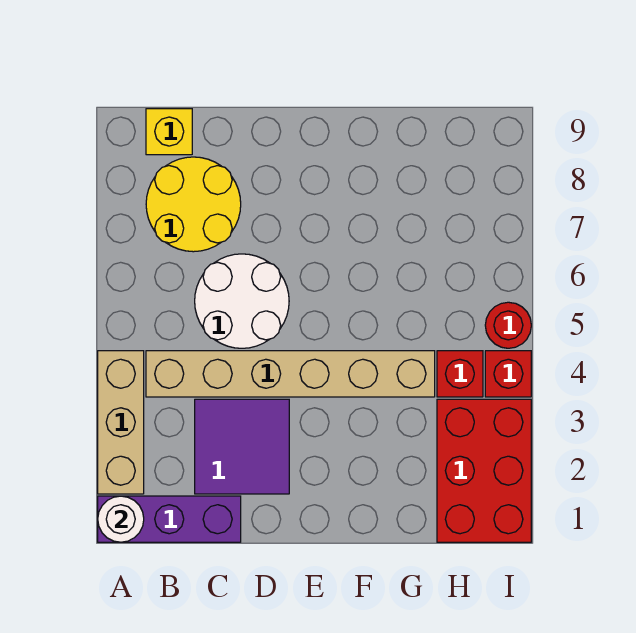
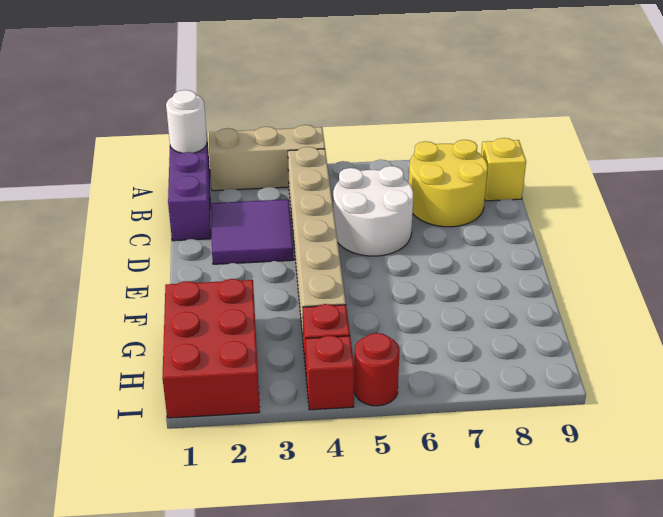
red 2x3 brick [437,399,531,542] -> red 2x3 brick turned to [162,279,260,418]

